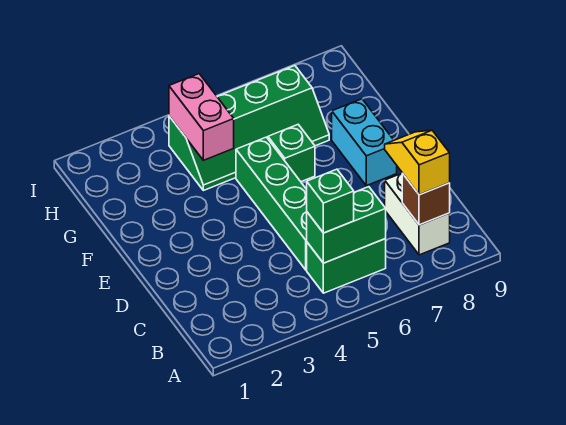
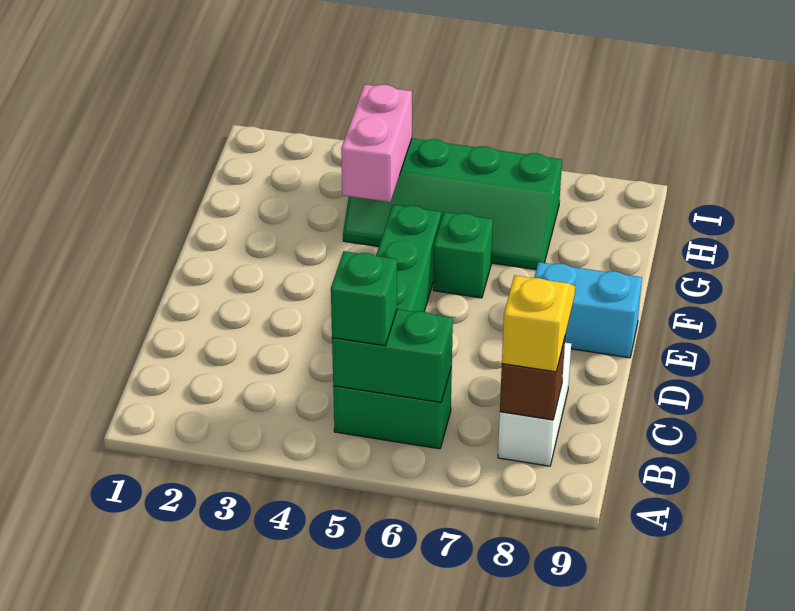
cyan 1x2 brick [332,99,397,186] -> cyan 1x2 brick turned to [534,262,642,358]

